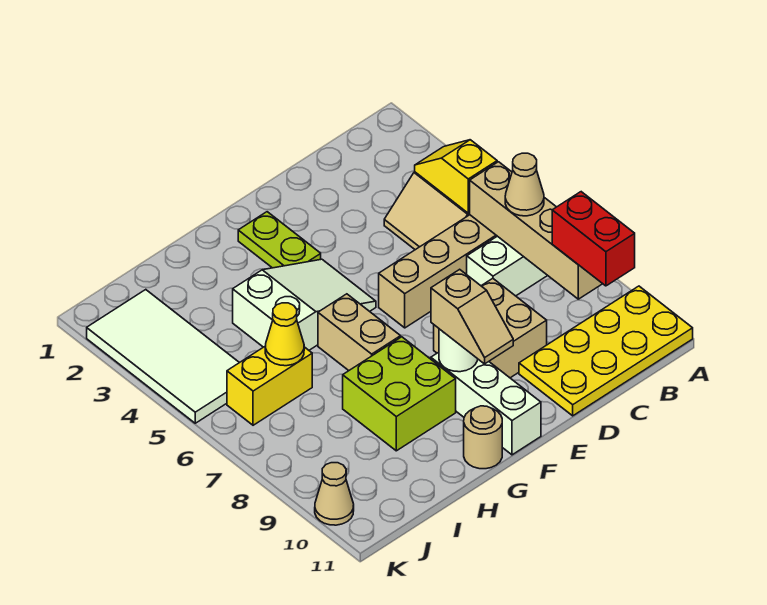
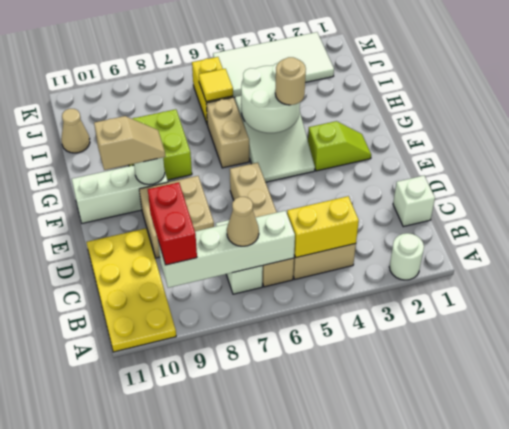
none -> white 1x1 round brick [389,233,424,280]
yellow 1x2 slope [415,140,497,213] -> yellow 1x2 brick [287,196,359,258]
tan 1x4 brick [470,162,602,299] -> white 1x4 brick [158,211,295,288]
red 1x2 brick [552,192,635,286] -> red 1x2 brick turned to [148,182,197,265]
none -> white 1x1 brick [393,176,435,227]
lime 1x2 plate [238,212,321,268] -> lime 1x2 slope [308,121,371,171]
tan 1x2 slope [431,269,513,364] -> tan 1x2 slope turned to [94,116,165,170]
none -> white 2x2 round brick [241,63,300,133]
tan 1x2 brick [318,294,401,371] -> tan 1x2 brick turned to [206,97,249,168]
tan 1x1 round brick [464,406,502,469] -> tan 1x1 round brick moved to [275,57,306,105]
yellow 1x1 cone [265,303,304,366] -> yellow 1x1 tile [199,69,233,102]
tan 1x1 cone [315,463,354,525] -> tan 1x1 cone moved to [61,109,90,153]

